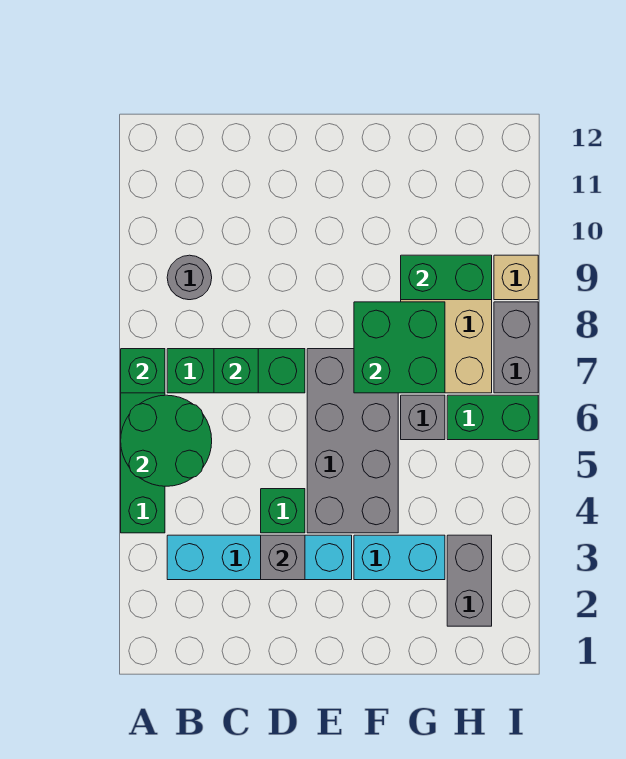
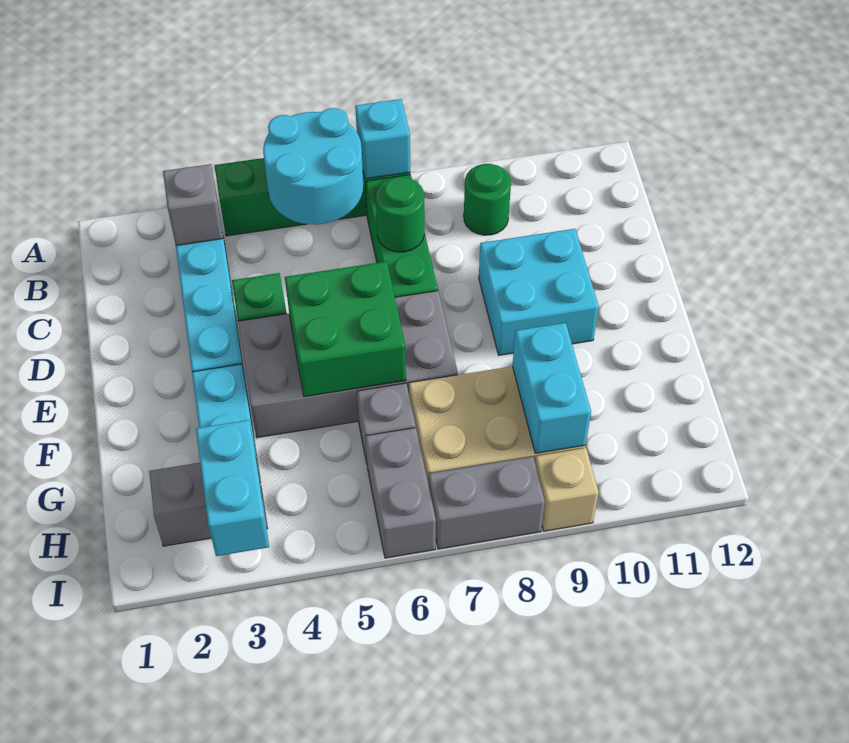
green 2x2 round brick [121,395,212,486] -> cyan 2x2 round brick [263,108,363,225]
green 1x1 brick [121,349,165,393] -> cyan 1x1 brick [355,99,410,179]
grey 1x1 round brick [167,255,212,300] -> green 1x1 round brick [464,164,511,235]
green 1x1 brick [214,349,258,393] -> green 1x1 round brick [376,177,424,252]
grey 1x1 brick [261,535,305,580] -> grey 1x1 brick moved to [163,164,223,245]
none -> cyan 2x2 brick [479,229,599,355]
green 2x2 brick [354,302,445,393] -> green 2x2 brick moved to [285,261,406,397]
green 1x2 brick [401,255,492,300] -> cyan 1x2 brick [512,323,591,453]
none -> cyan 1x2 brick [196,420,269,556]
green 1x2 brick [447,395,538,440] -> grey 1x2 brick [365,428,436,558]

